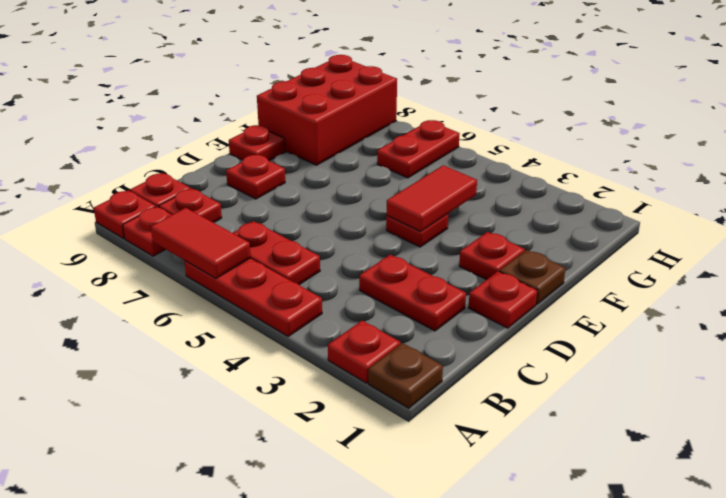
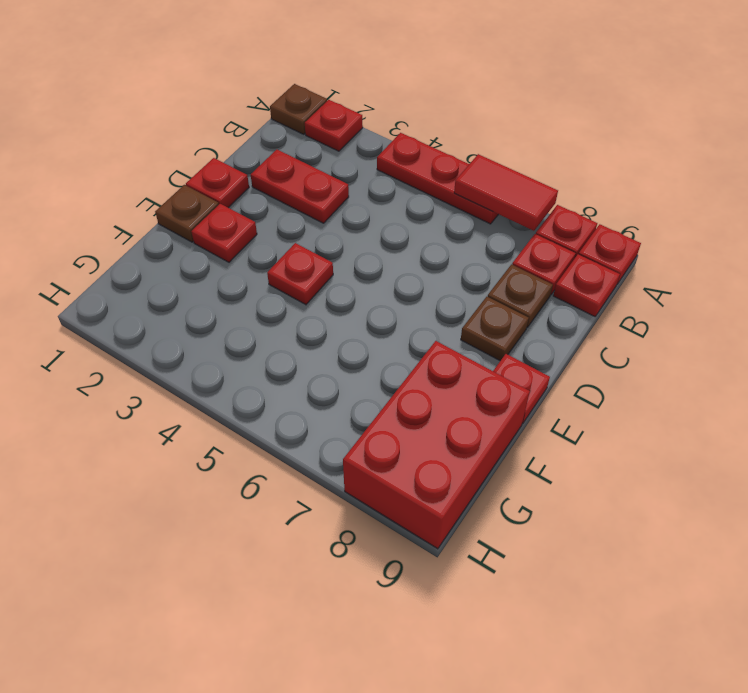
red 1x2 plate [233,221,320,285] -> none
none -> brown 1x1 plate [488,264,553,328]
red 1x1 plate [226,155,285,199] -> brown 1x1 plate [461,297,529,361]
red 1x2 tile [387,165,477,231] -> none
red 1x2 plate [377,120,460,178] -> none

